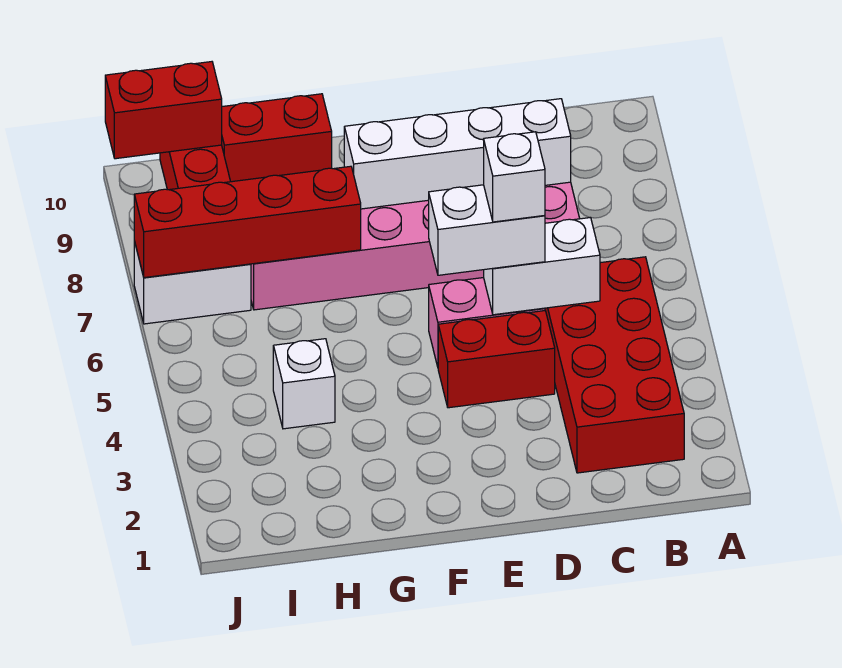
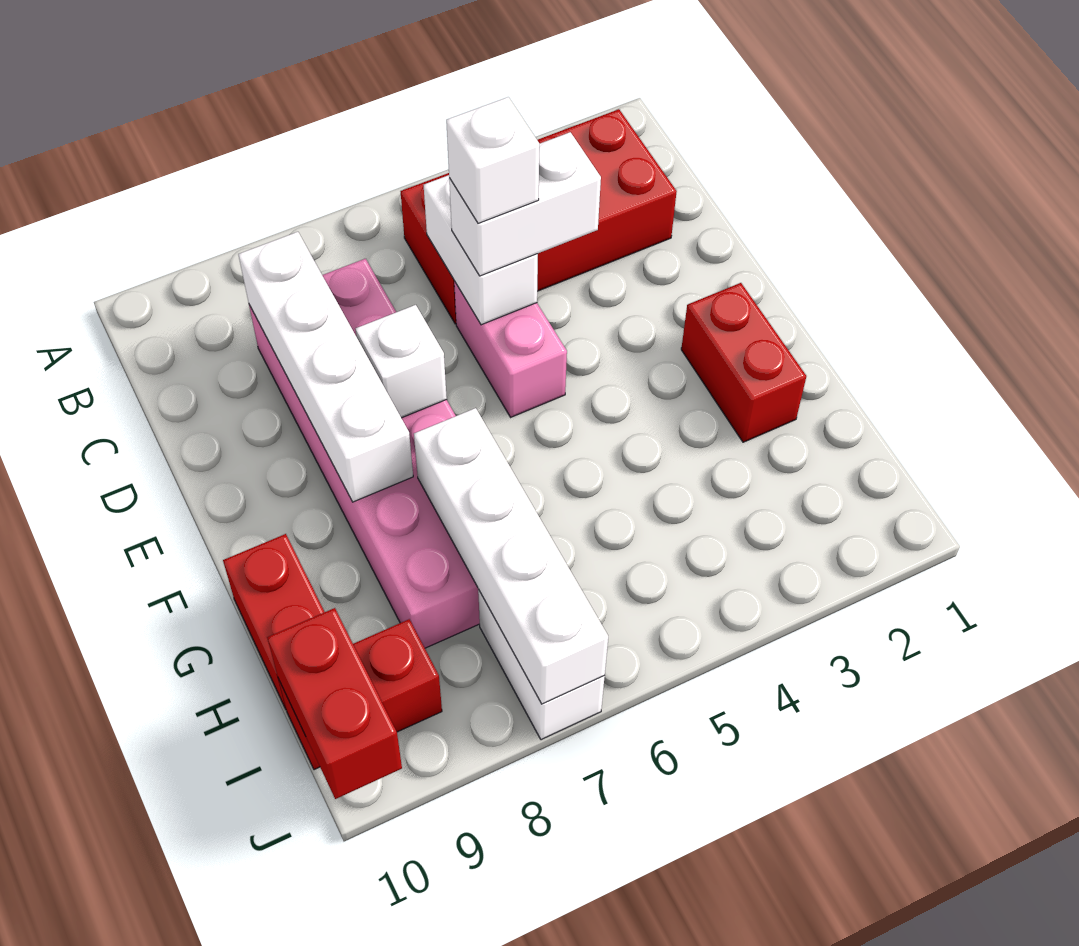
red 1x2 brick [438,311,555,408] -> red 1x2 brick moved to [681,283,806,442]
white 1x2 brick [429,185,545,275] -> white 1x2 brick turned to [449,132,601,276]
red 1x4 brick [134,166,361,278] -> white 1x4 brick [414,408,608,704]
white 1x1 brick [273,339,335,429] -> white 1x1 brick moved to [356,305,447,418]

